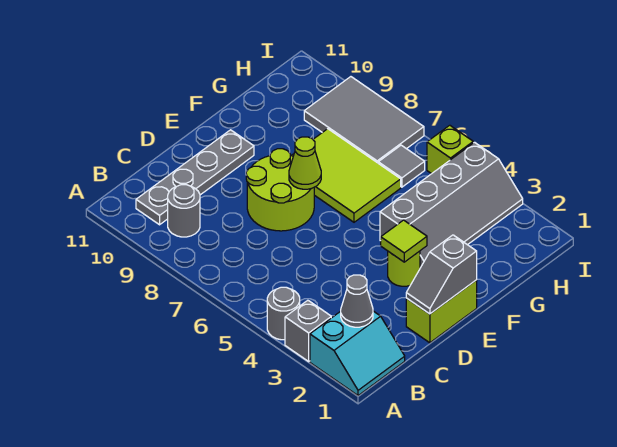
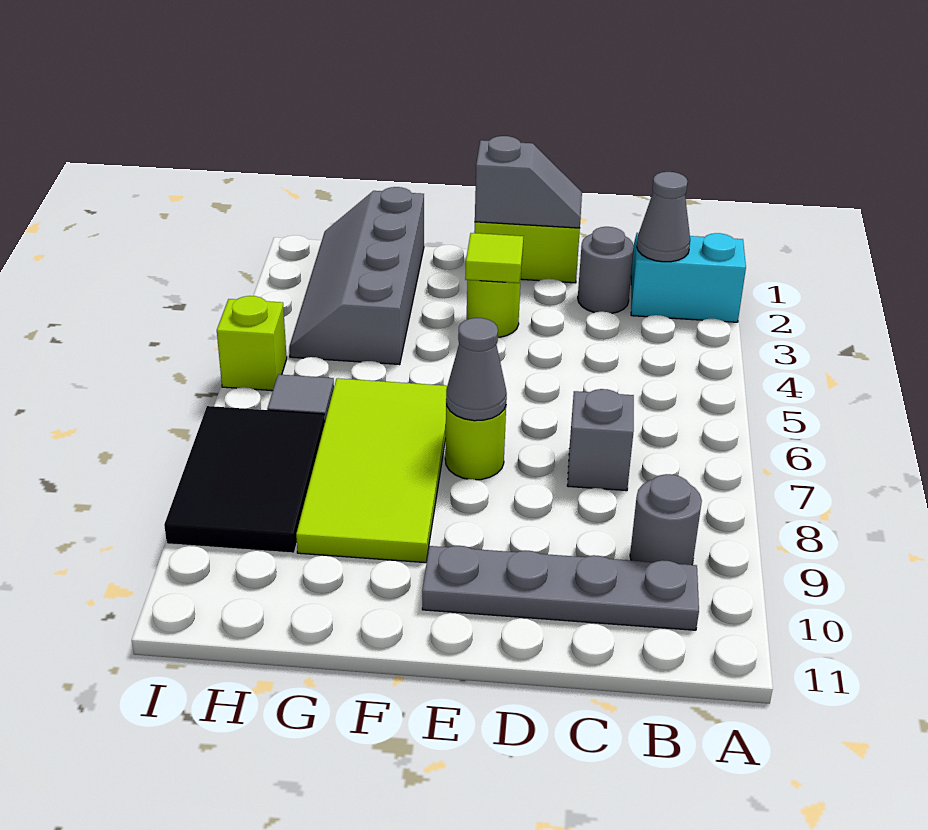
grey 1x1 brick [285,300,331,361] -> grey 1x1 brick moved to [567,389,634,491]
grey 1x1 round brick [267,287,300,340] -> grey 1x1 round brick moved to [578,227,634,313]
lime 2x2 round brick [246,149,314,231] -> lime 1x1 round brick [445,404,506,480]
lime 1x1 cone [289,137,321,189] -> grey 1x1 cone [446,318,507,421]
grey 2x4 slope [380,142,523,268] -> grey 2x4 slope turned to [289,187,424,365]
lime 2x3 tile [291,129,401,222] -> lime 2x4 tile [296,378,447,563]
grey 2x3 tile [304,77,424,163] -> black 2x3 tile [164,406,325,553]

